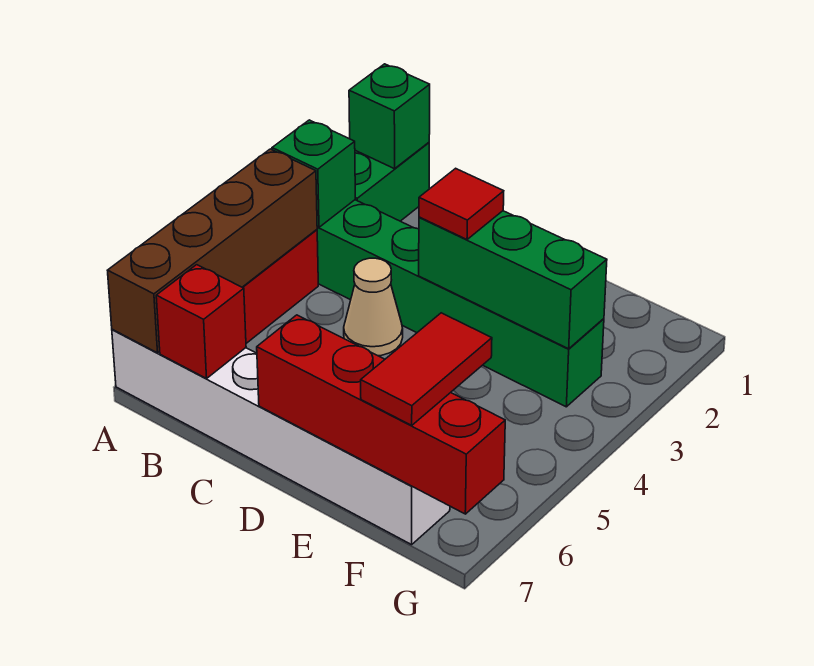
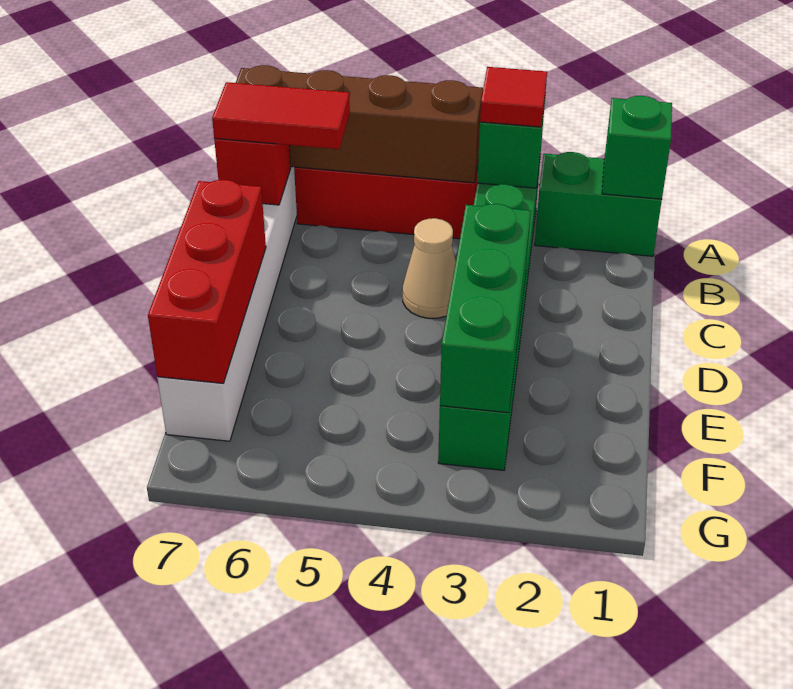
red 1x1 tile [419,168,504,239] -> red 1x1 tile moved to [480,67,547,127]
red 1x4 brick [257,315,505,514] -> red 1x3 brick [148,180,266,383]
red 1x2 tile [361,313,492,425] -> red 1x2 tile moved to [212,82,350,149]

